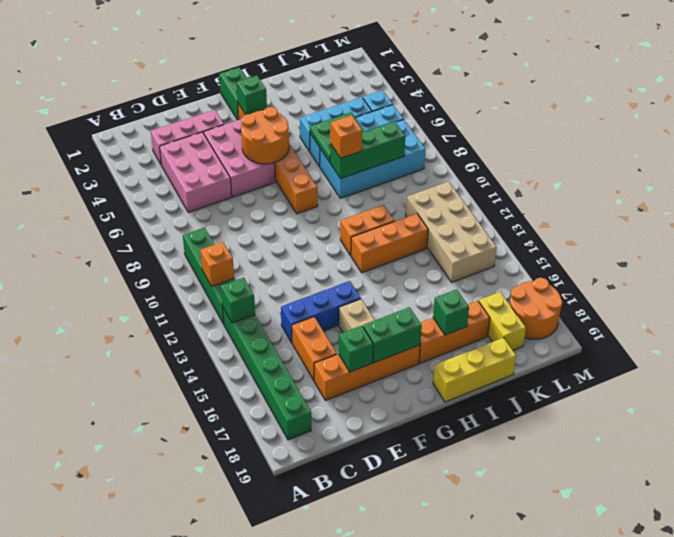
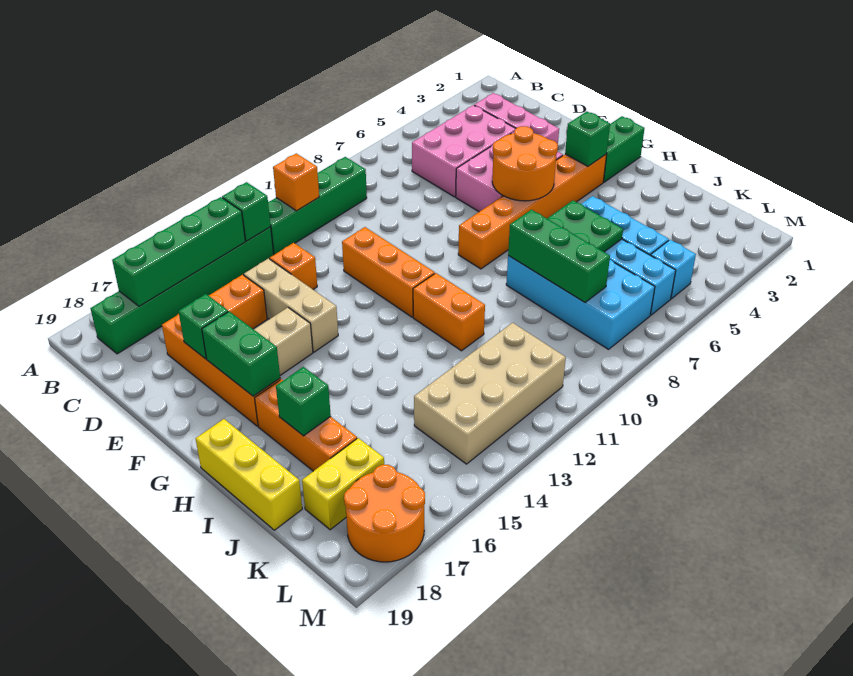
none -> green 1x4 brick [112,197,245,306]
blue 1x3 brick [281,281,361,343] -> tan 1x3 brick [244,258,338,352]
orange 1x3 brick [351,214,428,273] -> orange 1x3 brick moved to [342,227,435,317]
orange 1x1 brick [330,115,363,158] -> orange 1x1 brick moved to [270,243,317,289]

